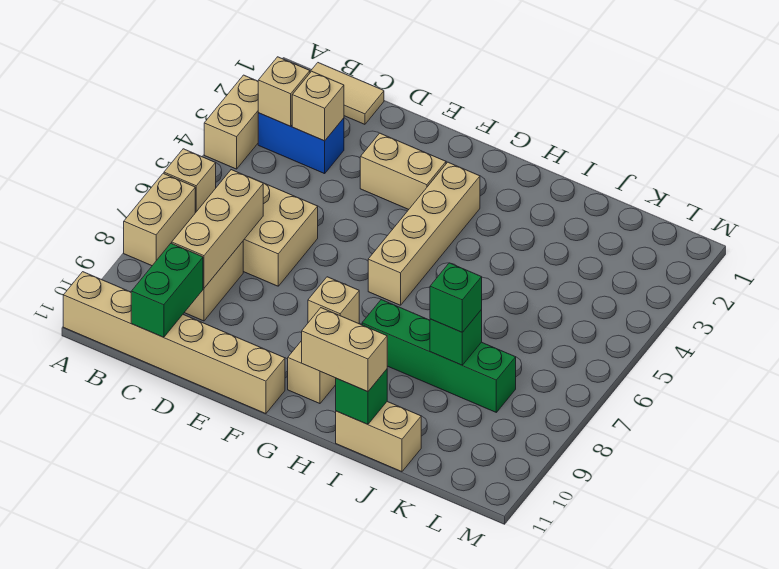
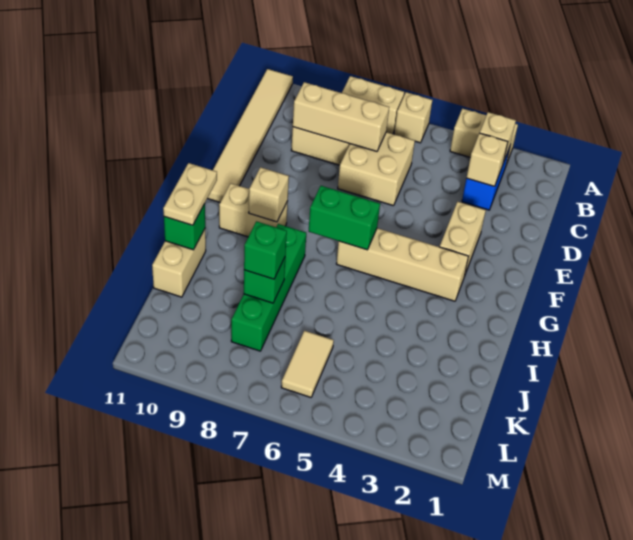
tan 1x6 brick [63,272,285,414] -> tan 1x6 tile [207,69,293,202]
tan 1x2 tile [310,63,384,124] -> tan 1x2 tile moved to [281,331,334,397]
green 1x2 brick [131,243,203,337] -> green 1x2 brick moved to [309,186,380,250]
tan 1x2 brick [302,308,387,392] -> tan 1x2 plate [163,163,217,225]

